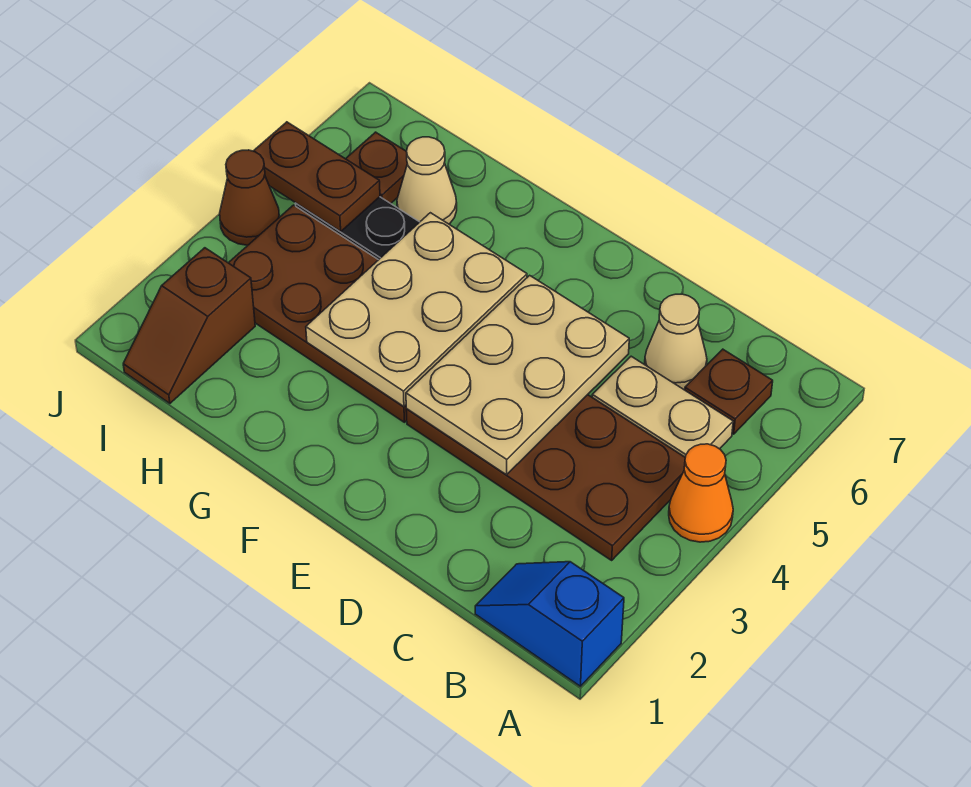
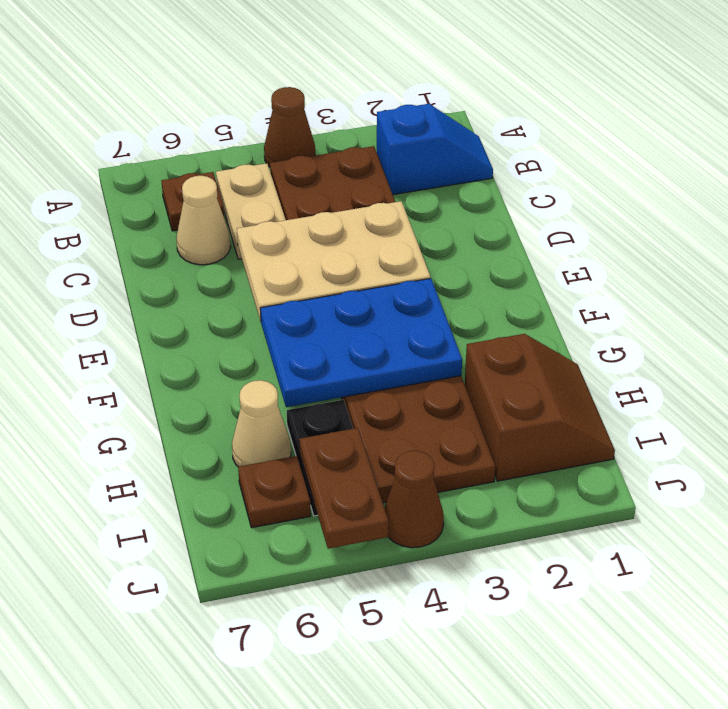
blue 1x2 slope [475,562,624,686] -> blue 1x2 slope turned to [377,104,493,195]
orange 1x1 cone [669,444,733,542] -> brown 1x1 cone [264,87,315,167]
tan 2x3 plate [306,213,527,406] -> blue 2x3 plate [260,278,462,407]
brown 1x2 slope [123,248,255,403] -> brown 2x2 slope [465,334,615,481]

